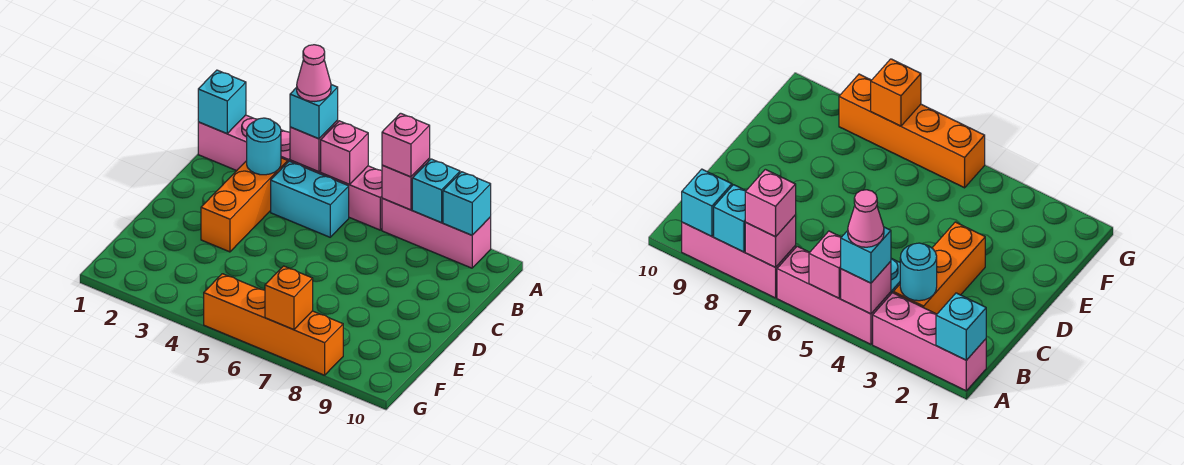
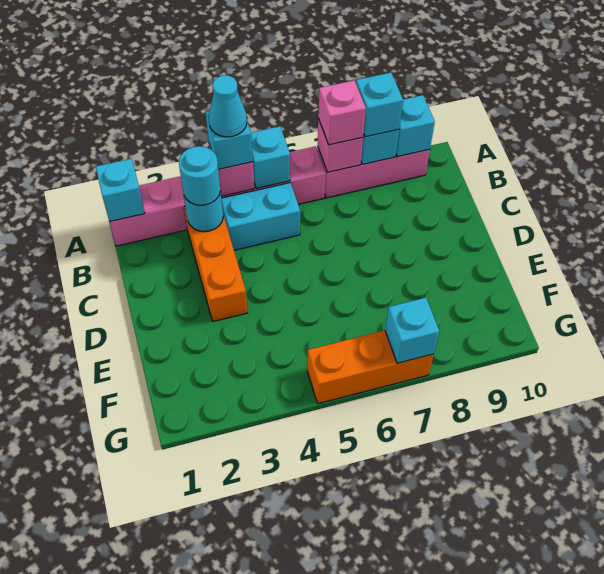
pink 1x1 cone [297,45,331,102] -> cyan 1x1 cone [209,75,247,137]
pink 1x1 brick [321,121,368,184] -> cyan 1x1 brick [251,126,290,189]
none -> cyan 1x1 brick [356,73,403,137]
none -> cyan 1x1 round brick [179,146,221,205]
orange 1x4 brick [204,274,343,375] -> orange 1x3 brick [307,331,434,404]
orange 1x1 brick [265,266,313,330] -> cyan 1x1 brick [385,298,439,363]

